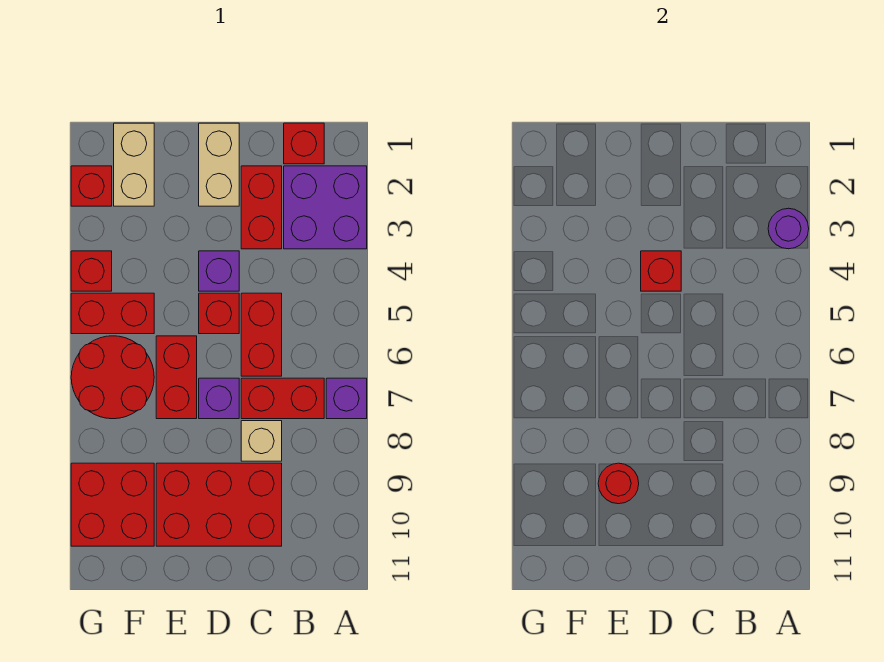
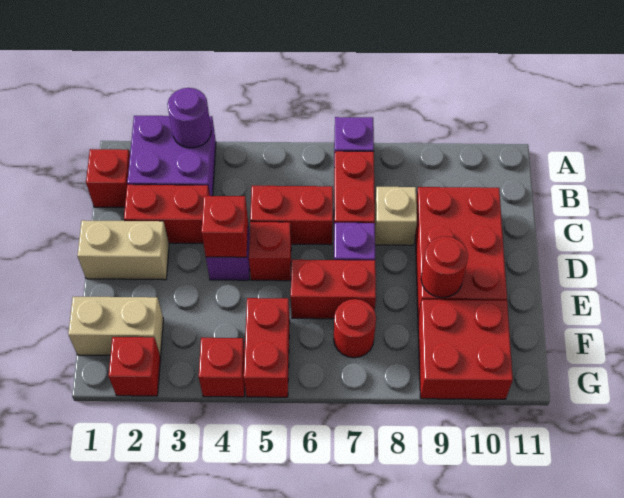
red 2x2 round brick [71,336,154,419] -> red 1x1 round brick [334,299,376,358]

